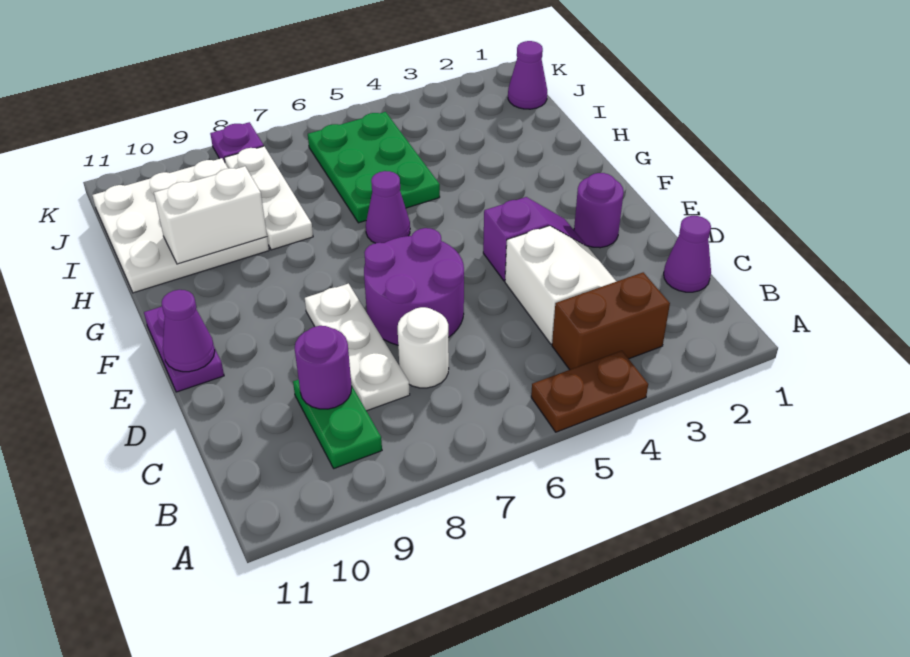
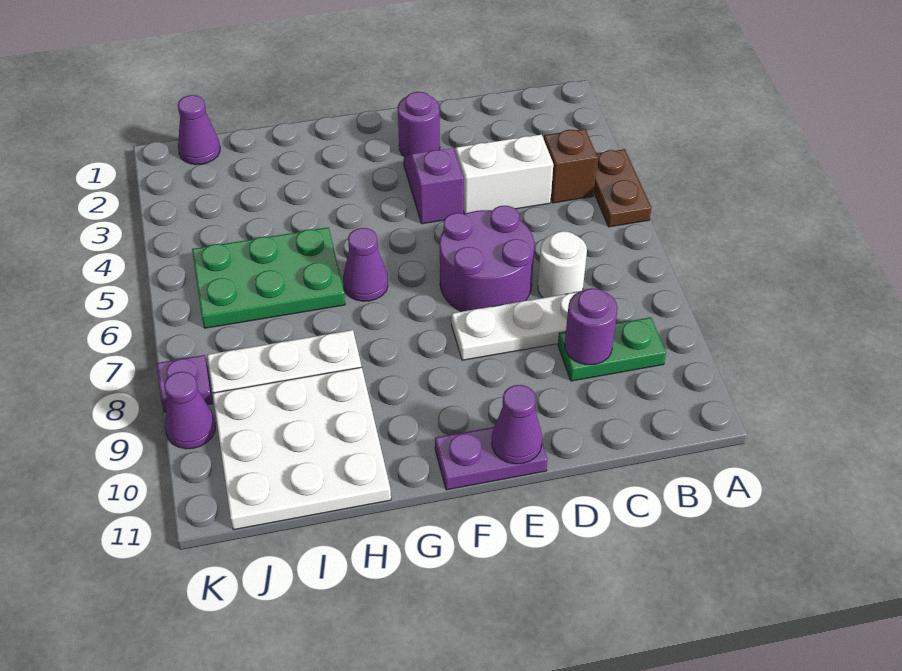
brown 1x2 brick [552,272,670,370] -> brown 1x1 brick [544,129,598,203]
purple 1x1 cone [664,216,711,292] -> purple 1x1 cone moved to [164,372,215,449]
white 1x2 brick [154,166,267,264] -> none

